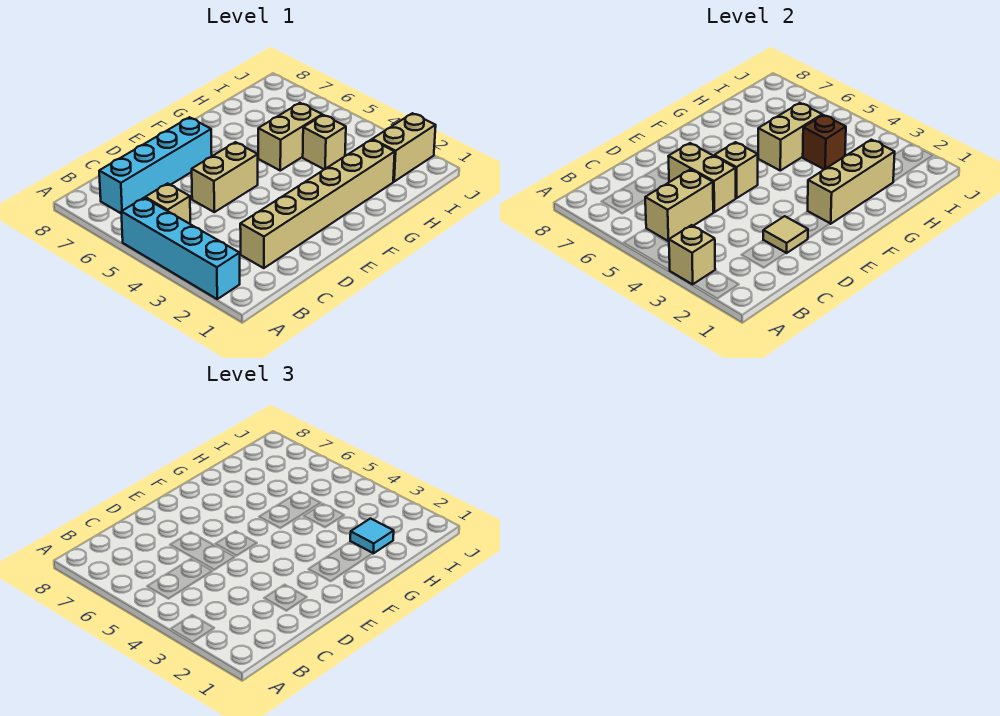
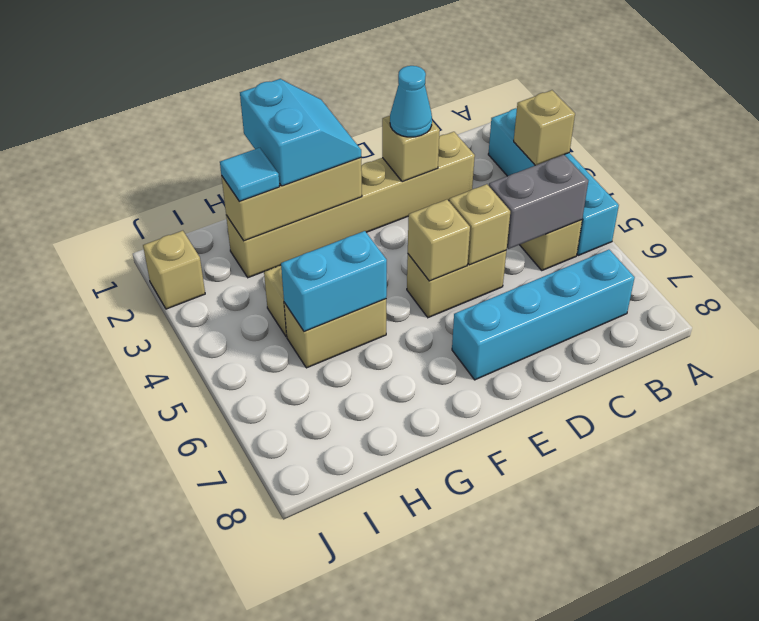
tan 1x2 brick [645,169,713,241] -> grey 1x2 brick [489,155,588,249]
tan 1x1 tile [763,216,808,253] -> tan 1x1 brick [382,116,440,182]
none -> cyan 1x1 cone [390,66,432,137]
tan 1x2 brick [668,143,736,212] -> tan 1x1 brick [449,184,510,265]
none -> cyan 2x2 slope [240,79,361,186]
tan 1x2 brick [758,103,822,171] -> cyan 1x2 brick [281,231,387,331]
brown 1x1 brick [803,115,846,169] -> none
tan 1x2 brick [372,113,436,182] -> tan 1x1 brick [143,231,205,309]

